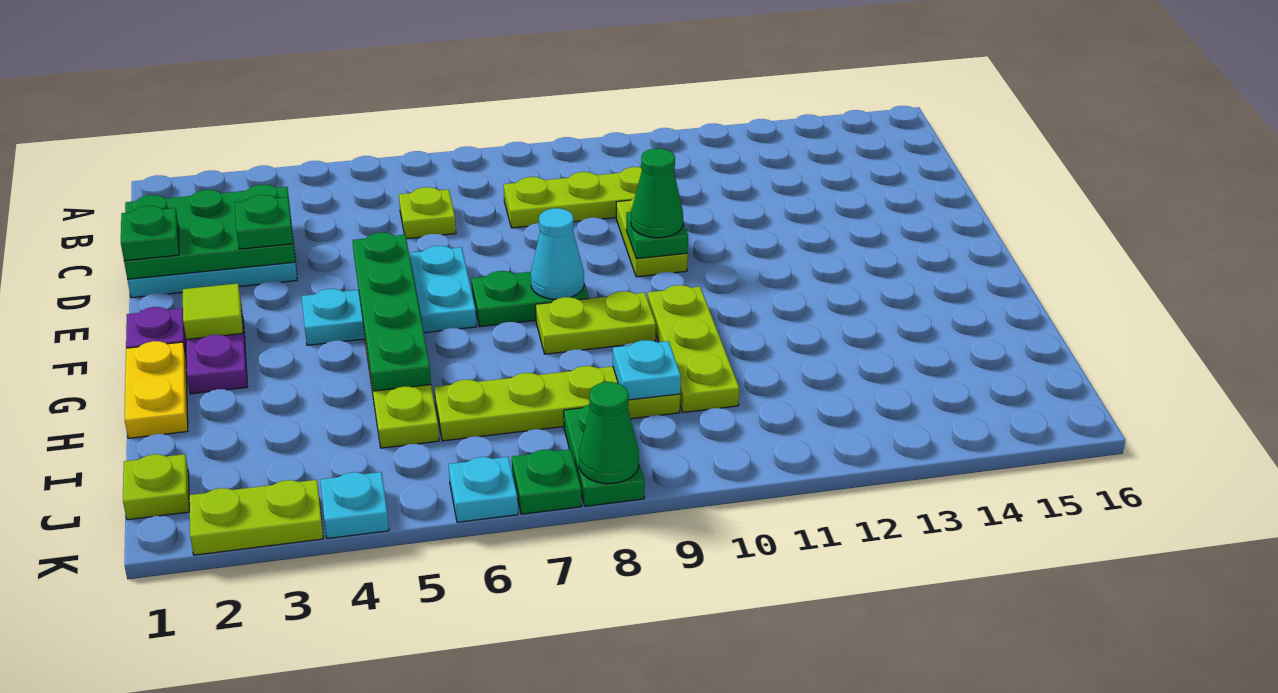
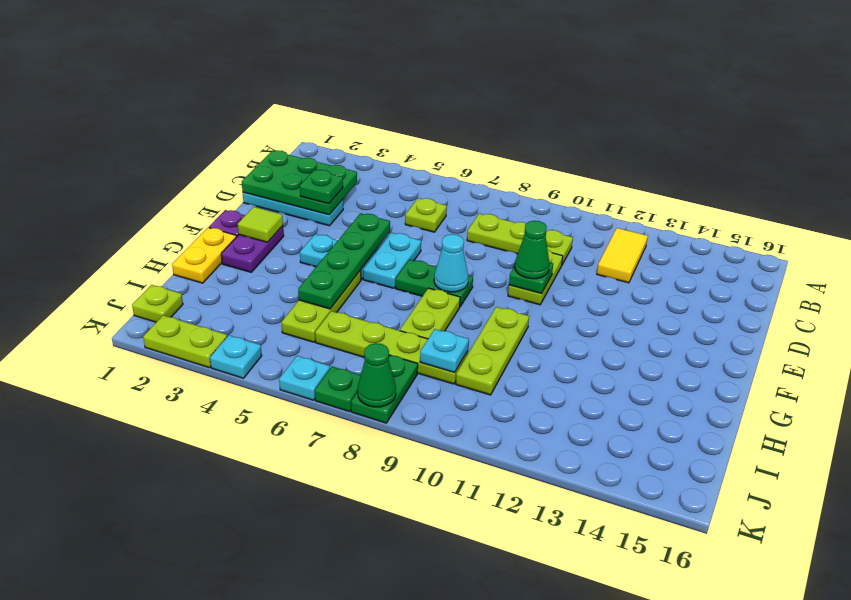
none -> yellow 1x2 tile [597,228,648,283]
green 1x1 plate [121,206,179,261] -> none
lime 1x2 plate [536,291,656,354] -> lime 1x2 plate turned to [400,288,460,339]

